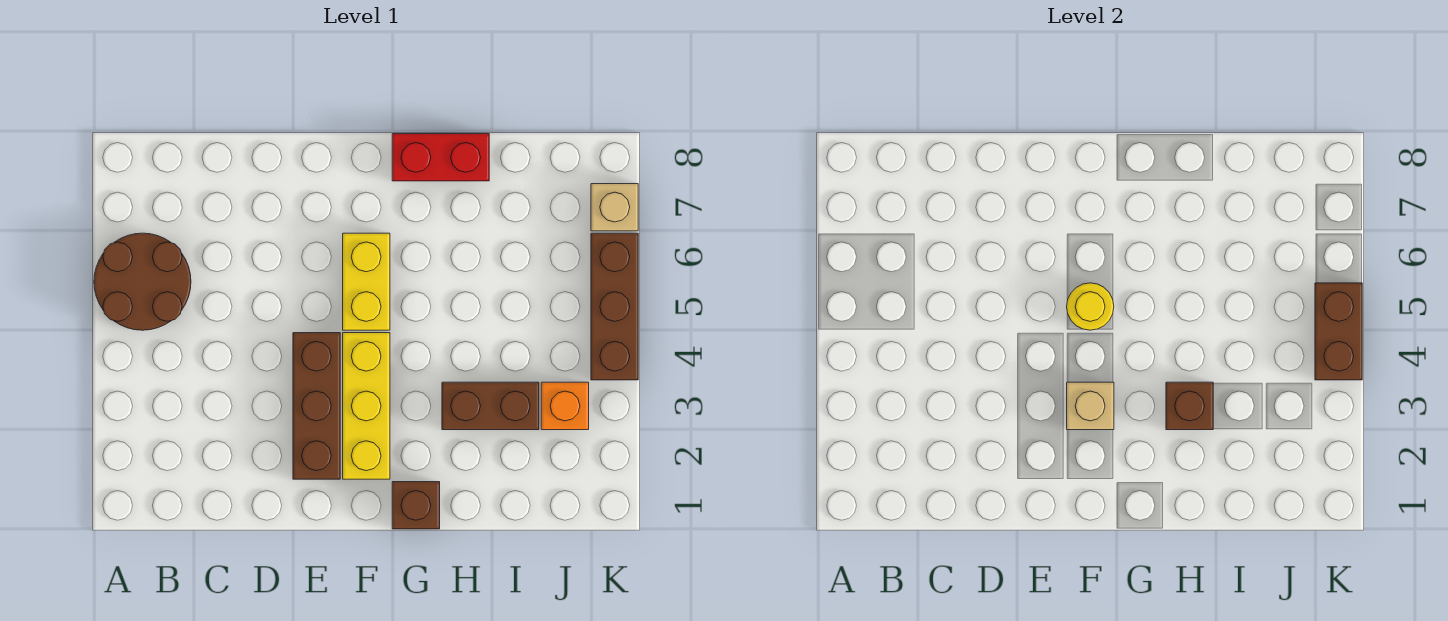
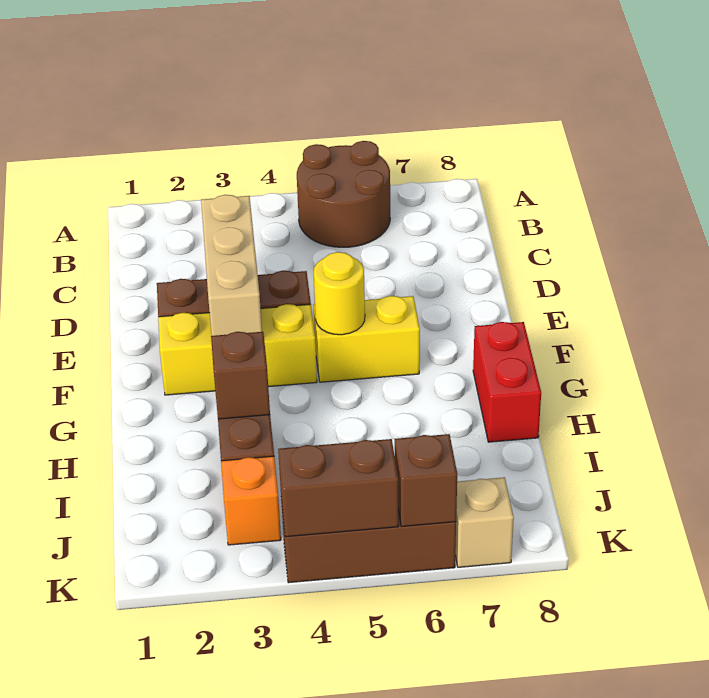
tan 1x1 brick [1067,382,1114,430] -> tan 1x3 brick [201,195,262,336]
brown 1x1 brick [392,482,440,529] -> brown 1x1 brick moved to [395,434,457,526]

